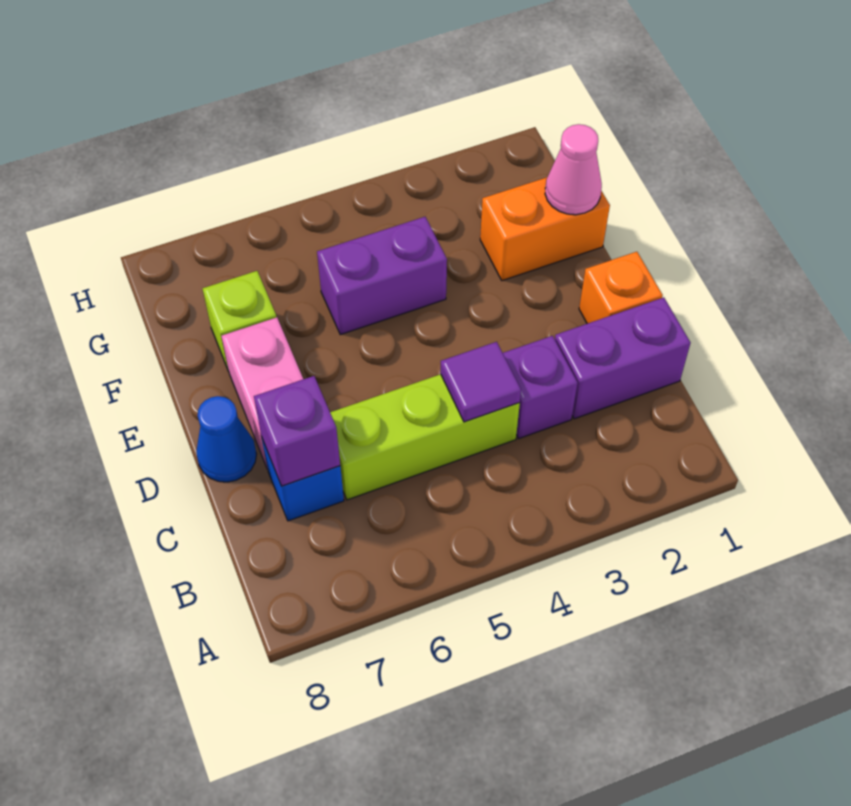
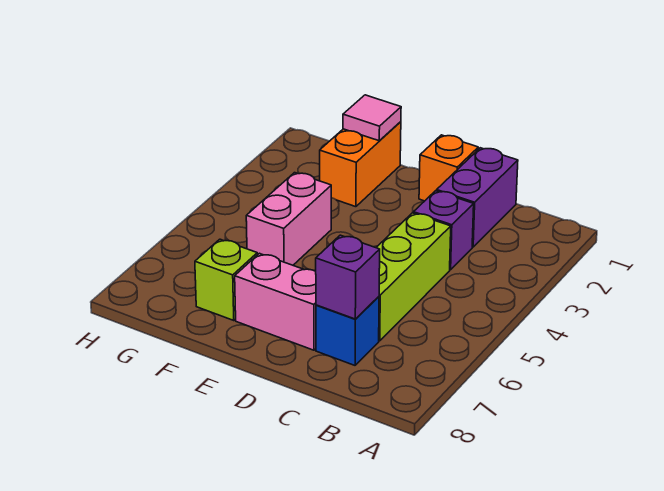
purple 1x1 tile [441,342,521,422] -> none
blue 1x1 cone [196,396,257,482] -> none
pink 1x1 cone [545,124,602,215] -> pink 1x1 tile [343,95,401,141]
purple 1x2 brick [317,217,447,335] -> pink 1x2 brick [246,173,331,265]

